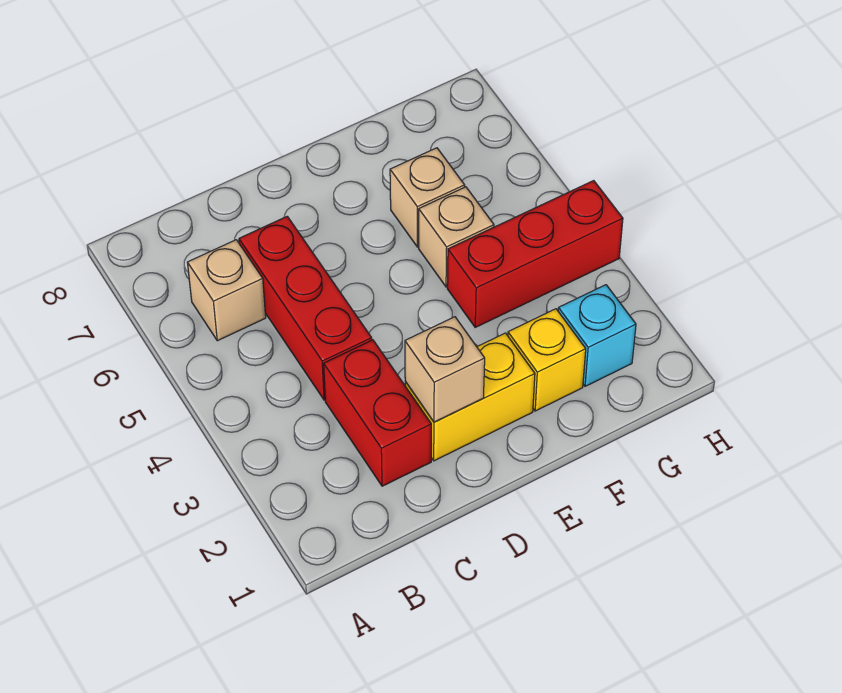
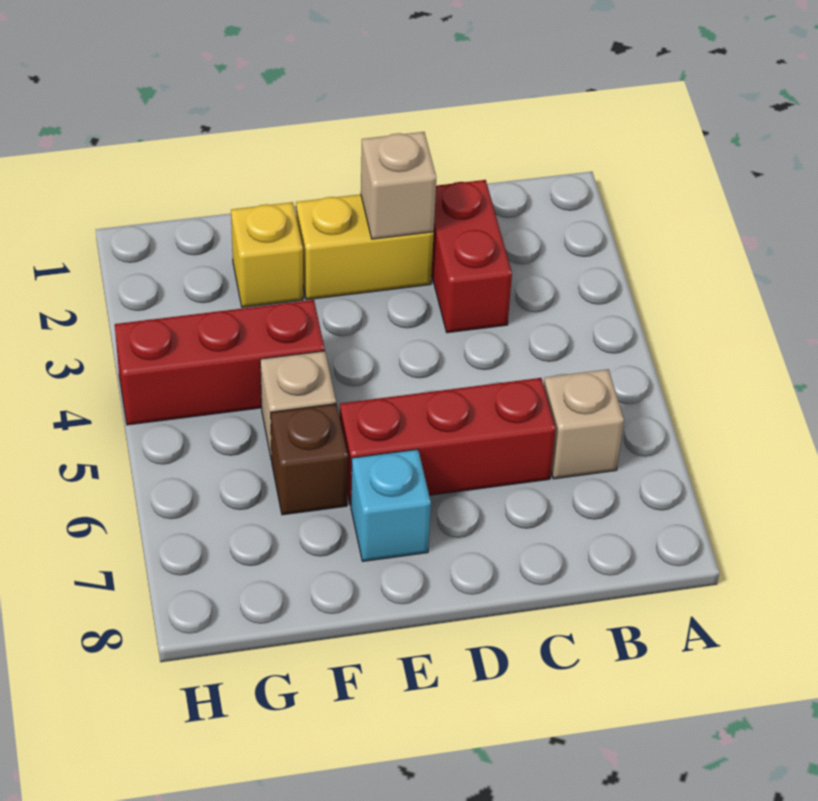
red 1x3 brick [239,216,372,400] -> red 1x3 brick turned to [340,378,556,505]
tan 1x1 brick [390,148,465,247] -> brown 1x1 brick [271,404,348,515]
cyan 1x1 brick [558,285,636,386] -> cyan 1x1 brick moved to [351,449,431,561]

